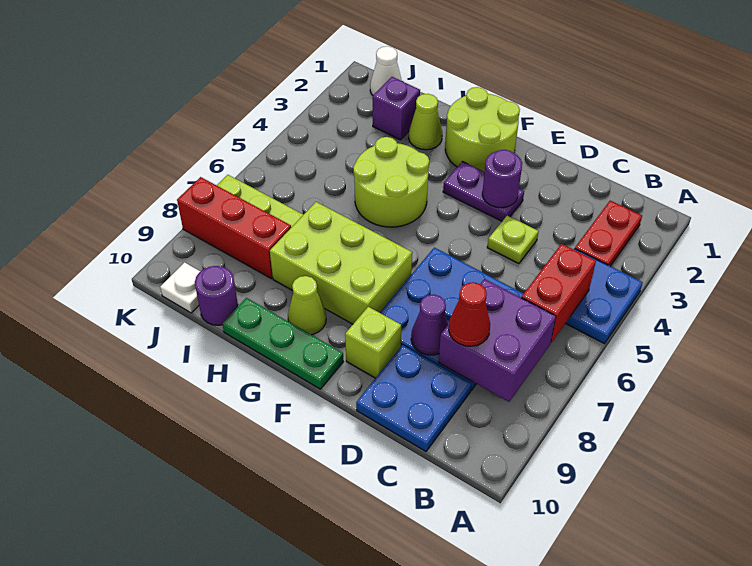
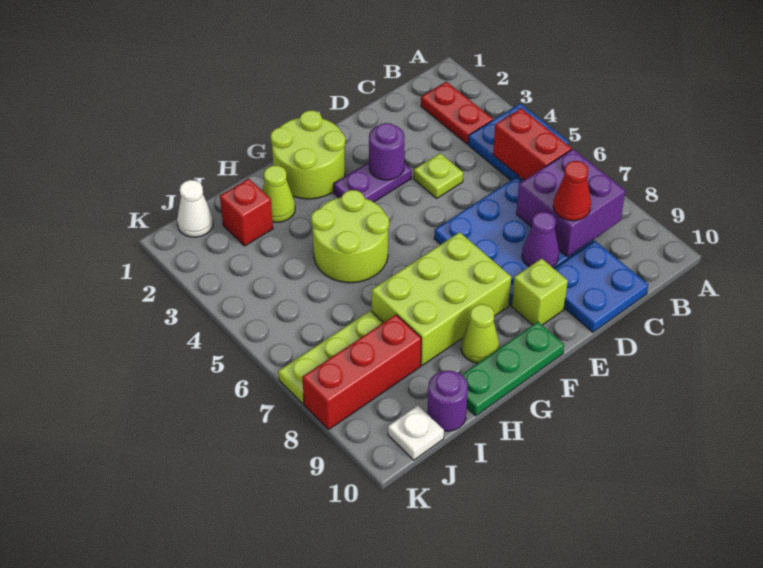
purple 1x1 brick [373,77,420,140] -> red 1x1 brick [220,179,273,246]

